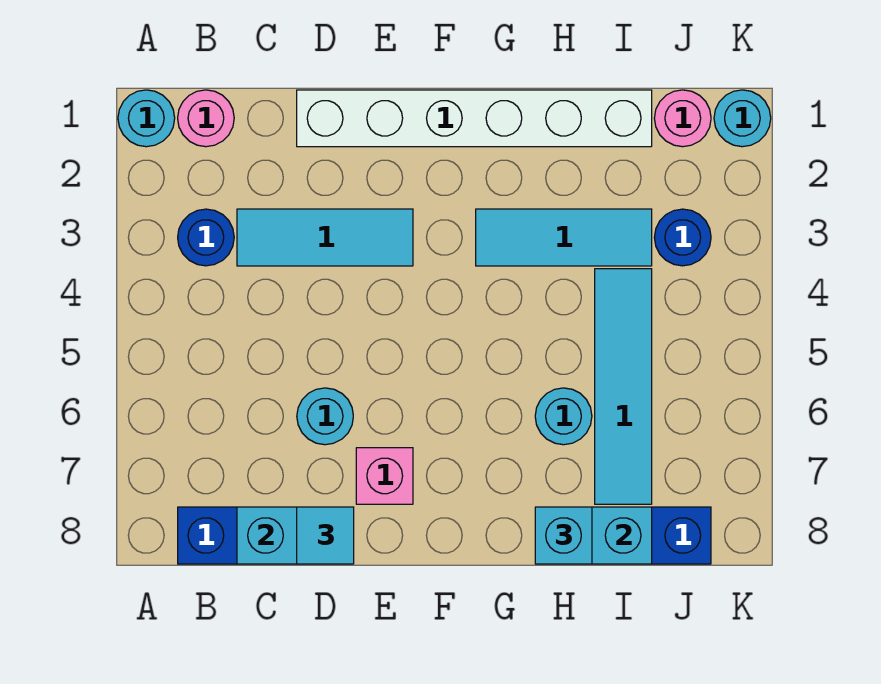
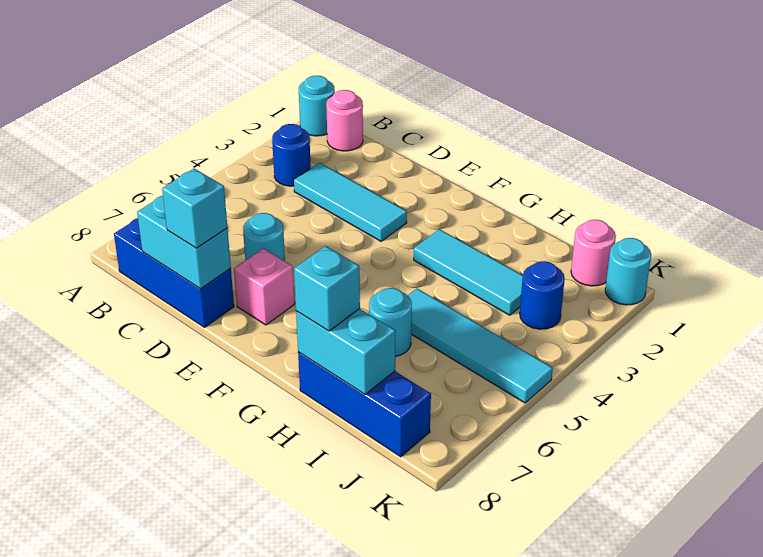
white 1x6 brick [297,90,652,147] -> none
cyan 1x1 tile [297,507,354,564] -> cyan 1x1 brick [162,169,227,248]
cyan 1x4 tile [595,269,652,504] -> cyan 1x4 tile turned to [407,289,553,403]

